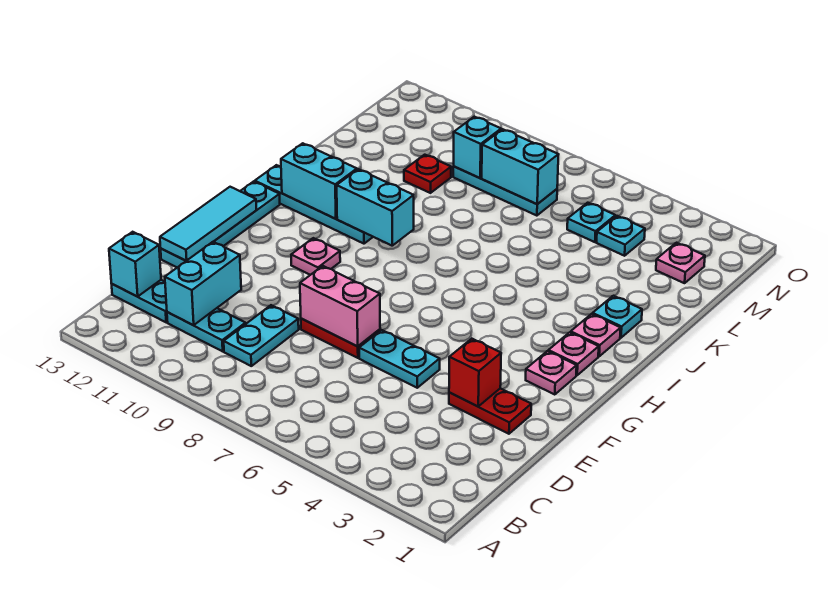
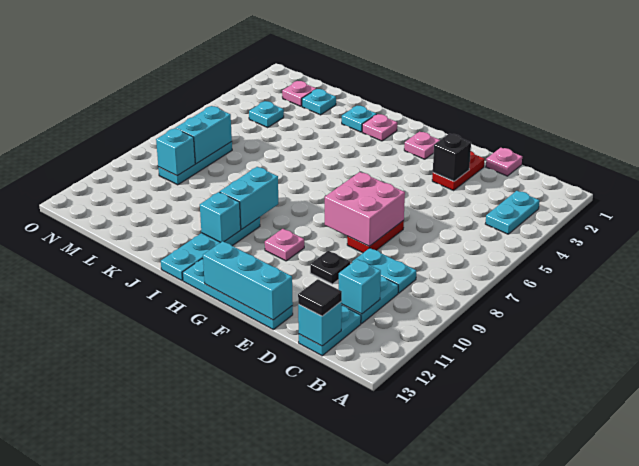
cyan 1x2 brick [165,242,241,325] -> cyan 1x1 brick [339,259,381,314]
none -> black 1x1 tile [298,279,342,316]
red 1x1 brick [449,339,501,406] -> black 1x1 brick [433,134,471,181]
cyan 1x2 plate [359,330,440,388] -> cyan 1x2 plate moved to [485,191,540,234]
pink 1x2 brick [300,266,380,346] -> pink 2x2 brick [325,172,405,246]
none -> black 1x1 plate [310,251,350,284]
cyan 1x3 tile [160,187,256,261] -> cyan 1x3 brick [203,241,293,320]
pink 1x1 plate [548,332,599,375] -> pink 1x1 plate moved to [486,148,522,176]
cyan 1x2 brick [281,143,357,219] -> cyan 1x1 brick [200,192,241,242]
red 1x1 plate [404,155,451,193] -> none
cyan 1x1 plate [567,203,615,242] -> cyan 1x1 plate moved to [302,89,336,115]

